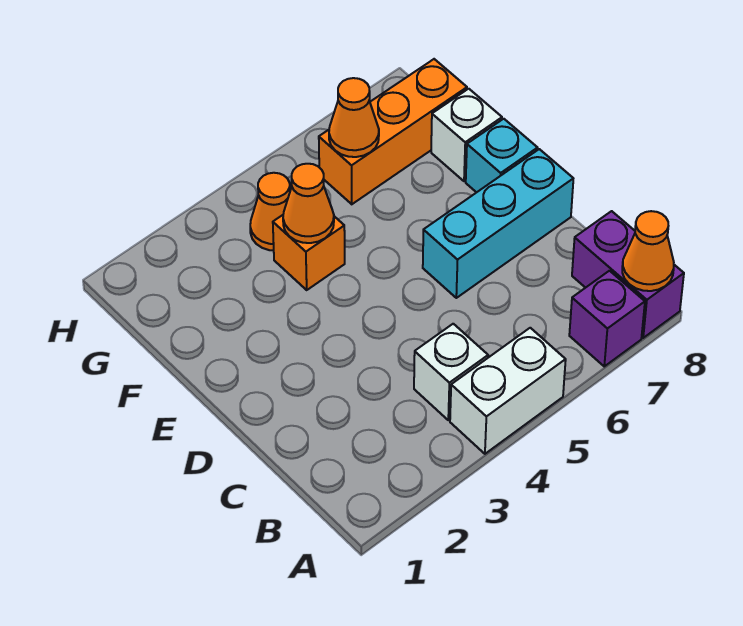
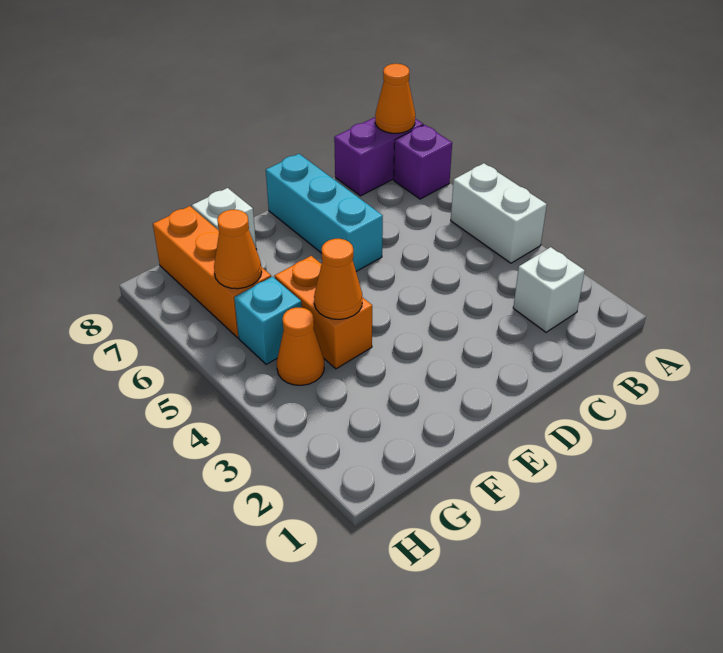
white 1x1 brick [414,324,488,420] -> white 1x1 brick moved to [513,247,585,332]
cyan 1x1 brick [466,119,538,192] -> cyan 1x1 brick moved to [234,277,302,364]
orange 1x1 brick [273,215,345,290] -> orange 1x2 brick [275,256,372,369]

